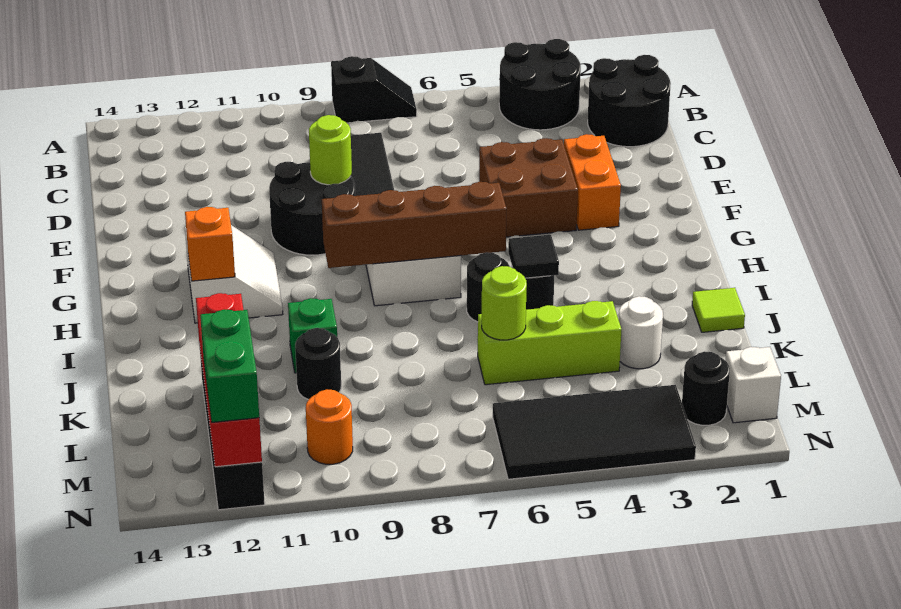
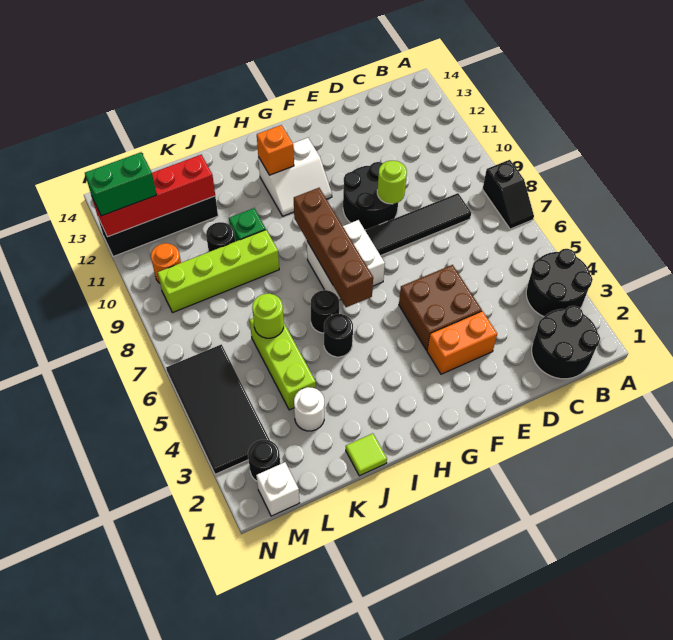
black 1x1 tile [508,235,559,278] -> none
none -> lime 1x4 brick [158,230,279,313]

